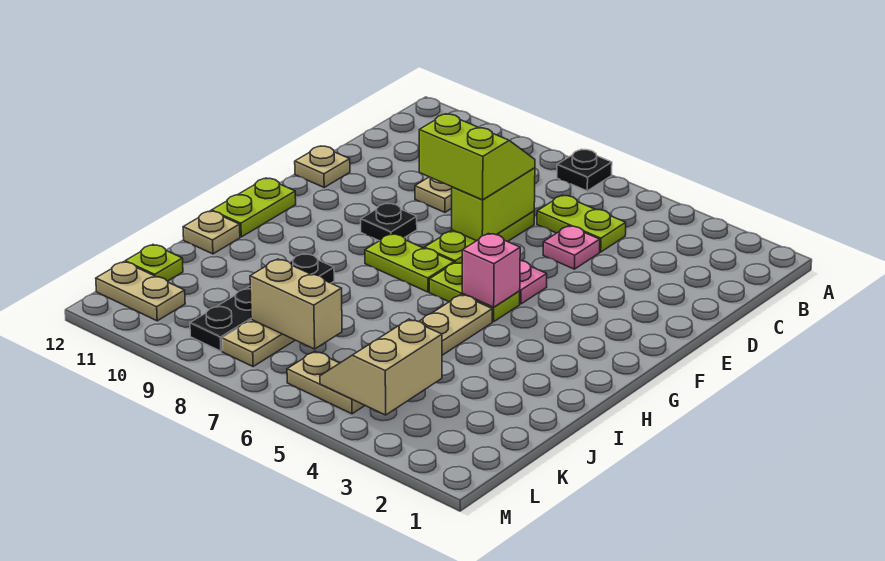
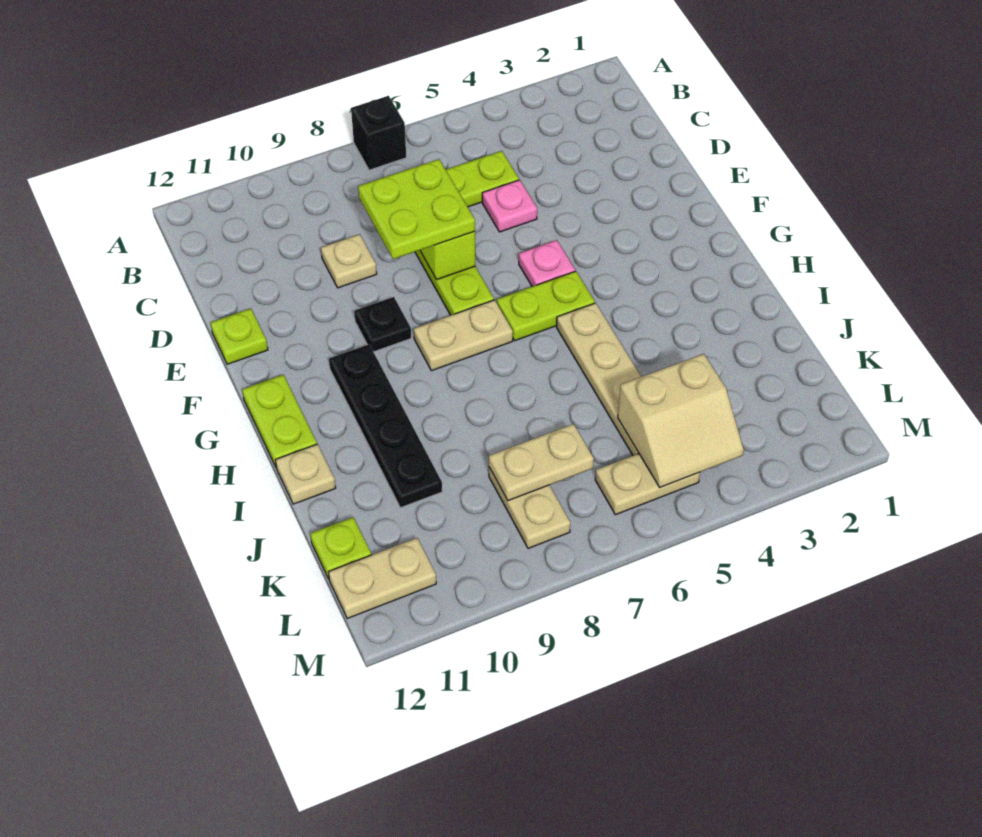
black 1x1 plate [557,149,612,191] -> black 1x1 brick [351,96,406,170]
lime 2x2 slope [419,114,535,200] -> lime 2x2 plate [358,159,475,259]
tan 1x1 plate [295,146,350,187] -> lime 1x1 plate [210,308,268,364]
pink 1x1 brick [462,233,520,307] -> none
lime 1x2 plate [365,234,454,292] -> tan 1x2 plate [414,300,513,371]
black 1x4 plate [190,254,334,351] -> black 1x4 plate moved to [329,344,442,508]
tan 2x2 slope [320,319,442,415] -> tan 2x2 slope turned to [618,354,744,487]
tan 1x2 brick [250,259,342,349] -> tan 1x2 plate [489,424,594,501]

